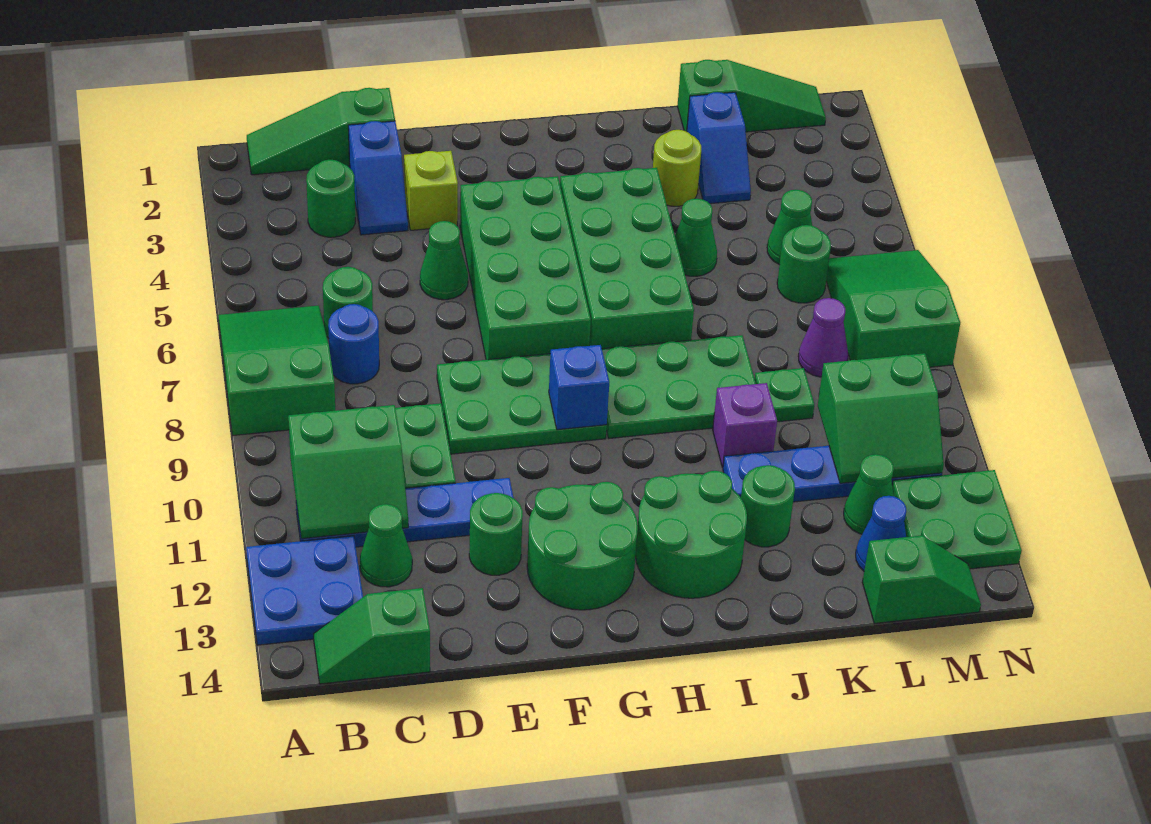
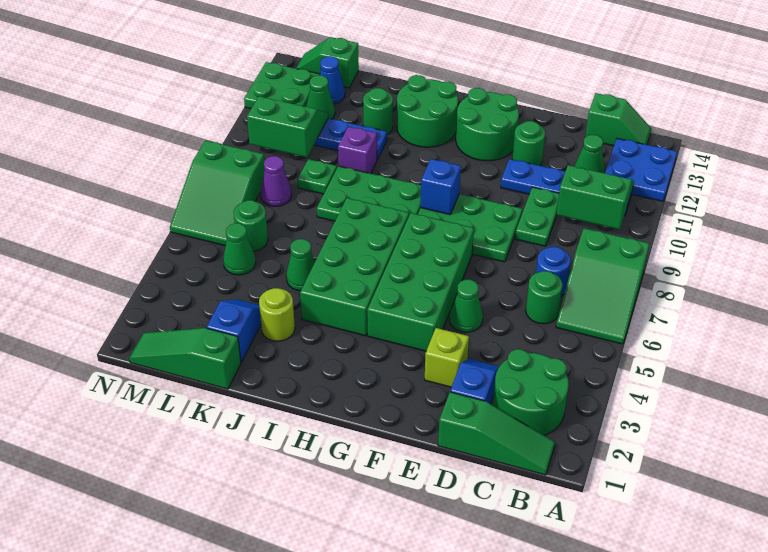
green 1x1 round brick [306,160,355,237] -> green 2x2 round brick [493,349,569,435]

